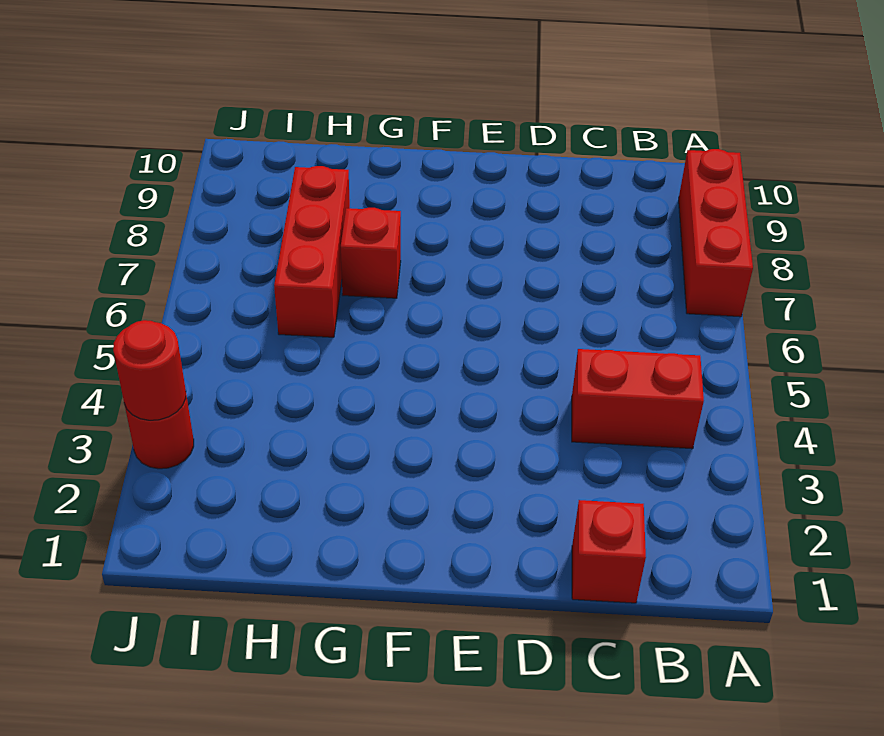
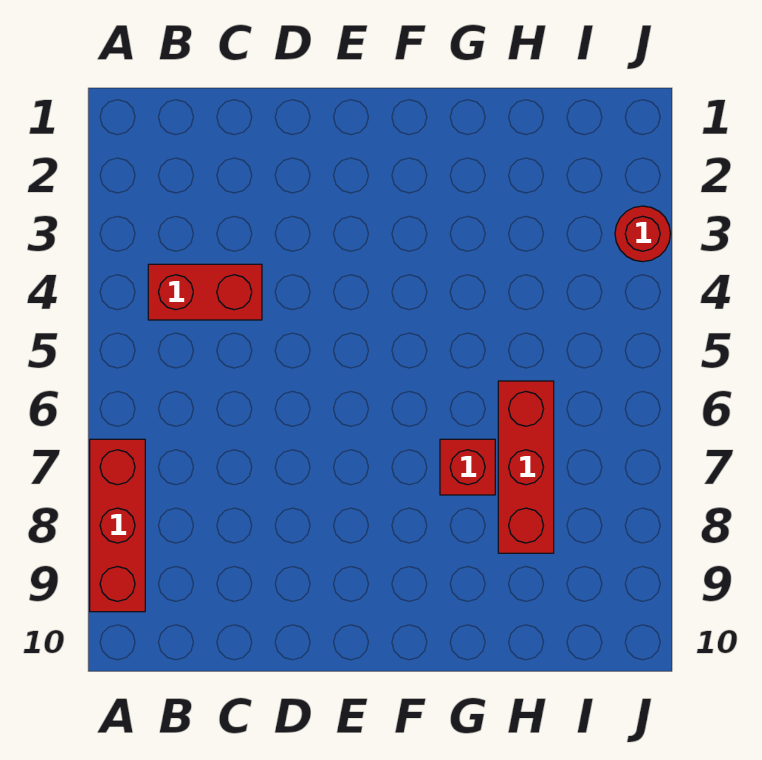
red 1x1 brick [572,500,646,603] -> none
red 1x1 round brick [113,320,186,420] -> none

